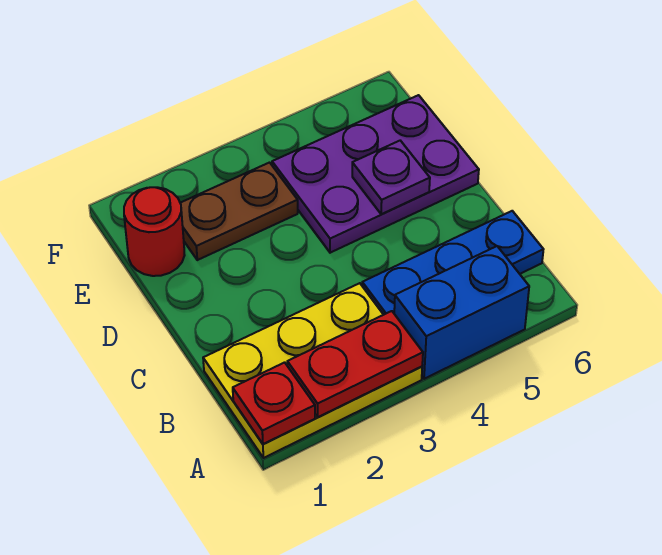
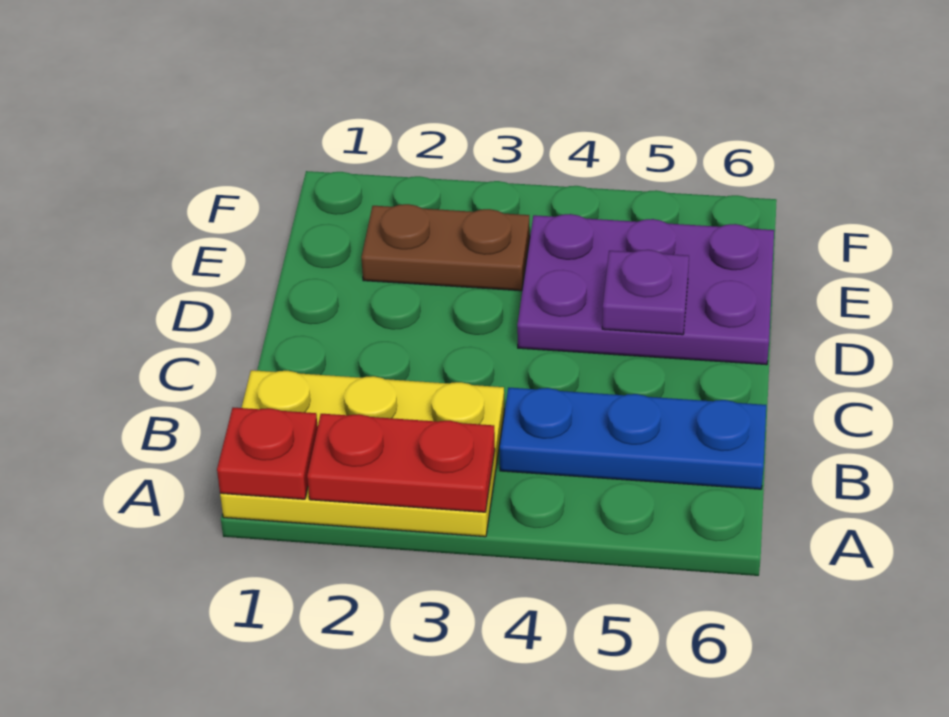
blue 1x2 brick [394,246,529,379] -> none
red 1x1 round brick [124,187,185,276] -> none

